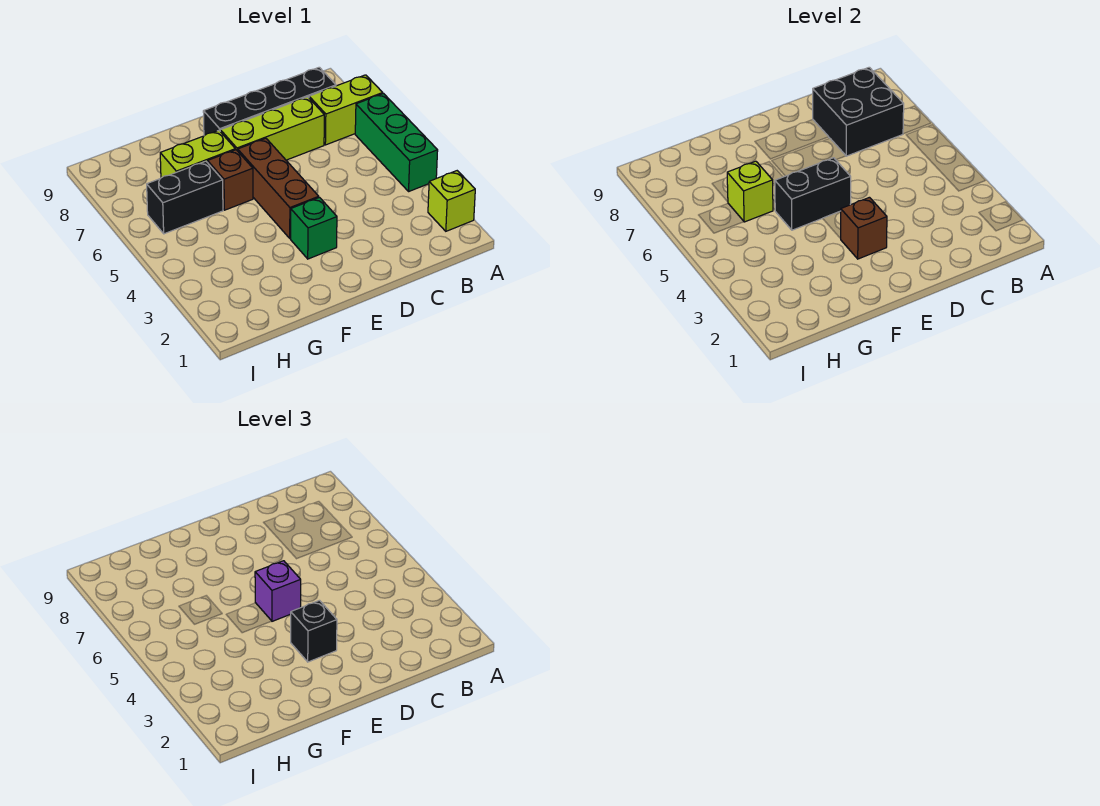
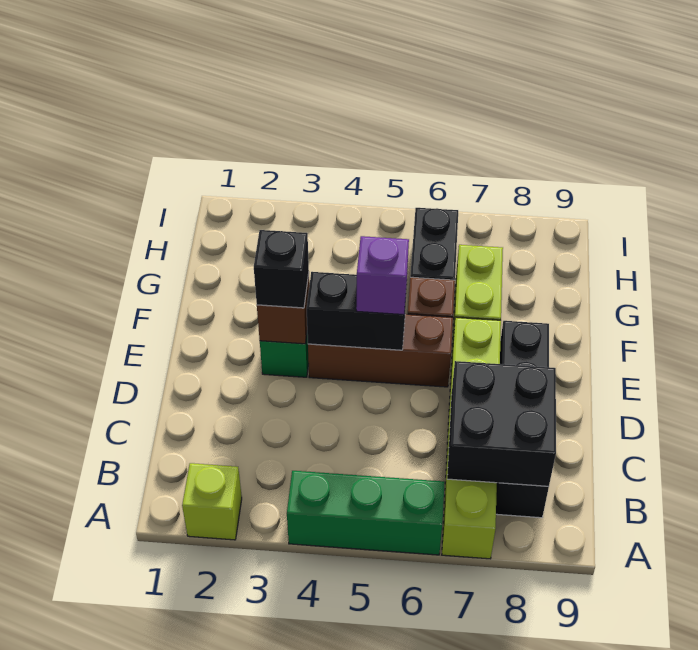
black 1x2 brick [775,158,851,230] -> black 1x2 brick turned to [307,272,407,350]
lime 1x1 brick [727,161,773,222] -> none

